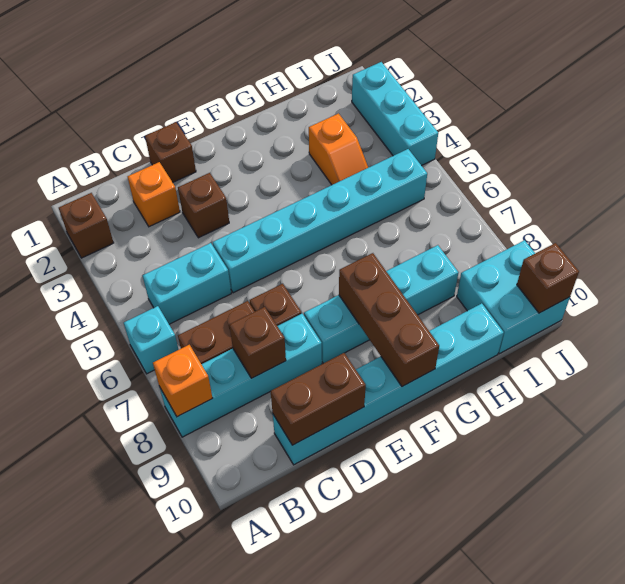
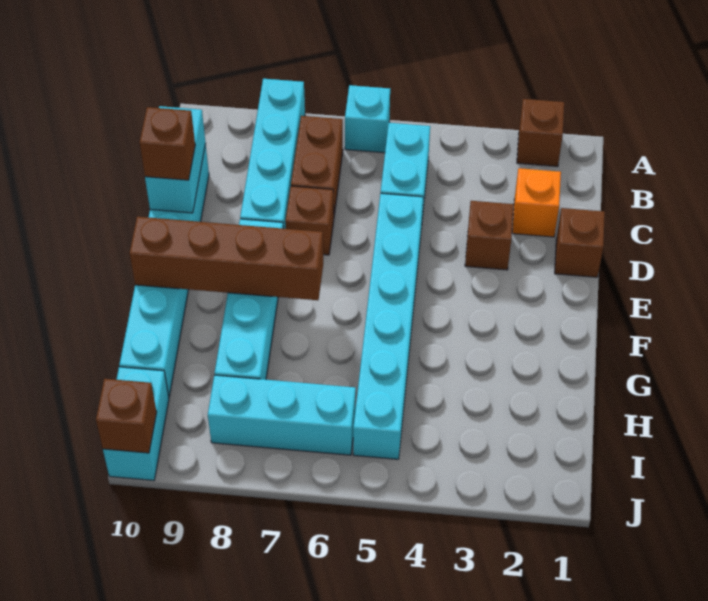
orange 1x1 brick [153,345,213,417] -> none
brown 1x1 brick [229,307,286,378] -> brown 1x1 brick moved to [139,107,195,180]
brown 1x2 brick [271,353,366,445] -> cyan 1x2 brick [145,106,206,213]
brown 1x3 brick [339,253,439,386] -> brown 1x4 brick [129,217,323,300]
orange 1x2 slope [309,114,368,185] -> none
cyan 2x2 brick [457,240,570,354] -> cyan 1x2 brick [103,367,169,480]
cyan 1x3 brick [352,62,438,166] -> cyan 1x3 brick moved to [208,375,356,455]

